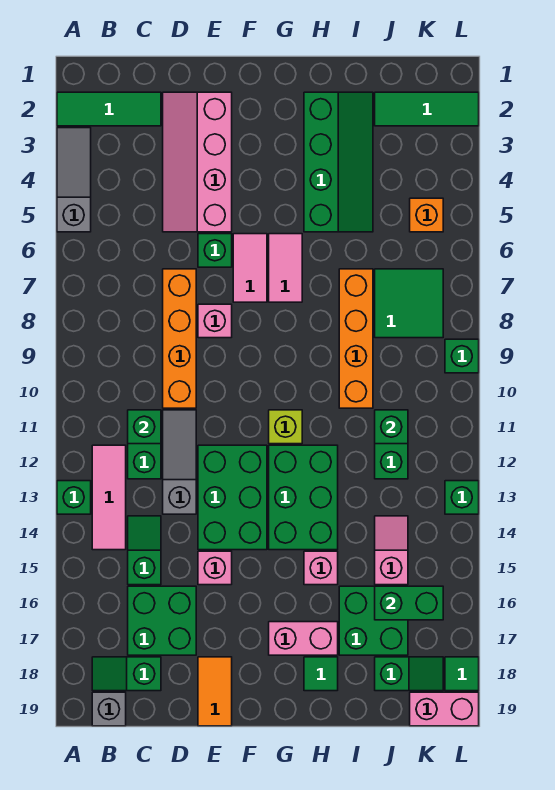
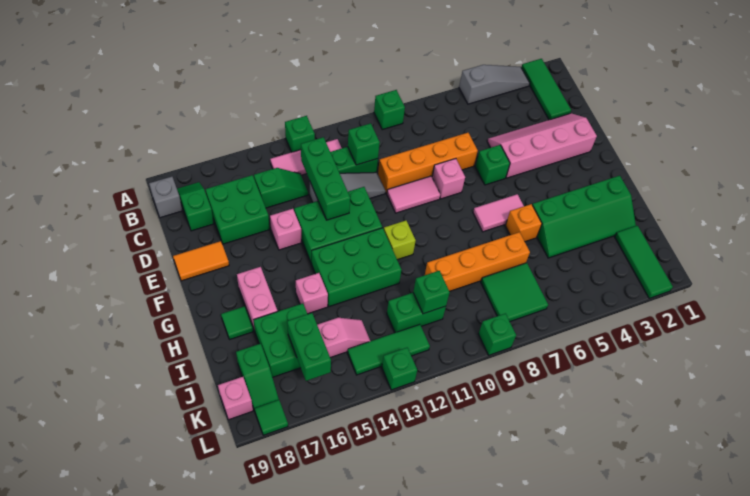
none -> green 1x1 brick [374,90,405,130]
none -> green 1x3 brick [301,137,350,220]
pink 1x2 tile [233,234,267,302] -> pink 1x2 tile moved to [387,176,440,213]
orange 1x1 brick [410,198,443,232] -> orange 1x1 brick moved to [505,204,542,242]
none -> green 1x3 tile [347,324,430,375]
pink 1x2 brick [410,692,479,726] -> pink 1x1 brick [218,377,253,420]

